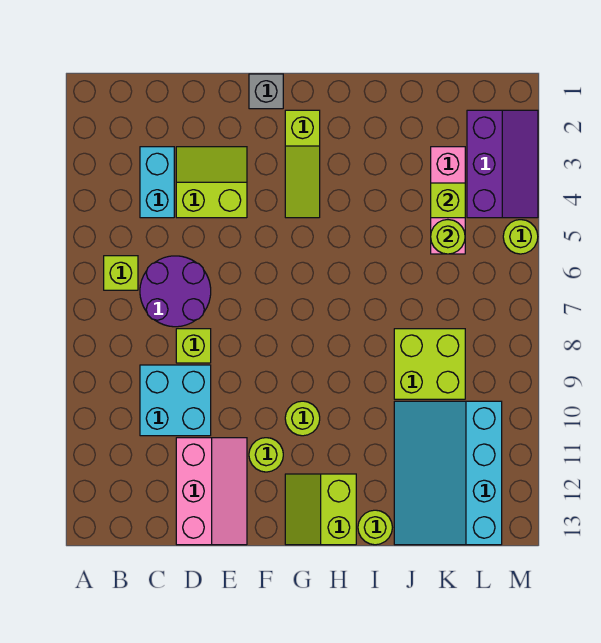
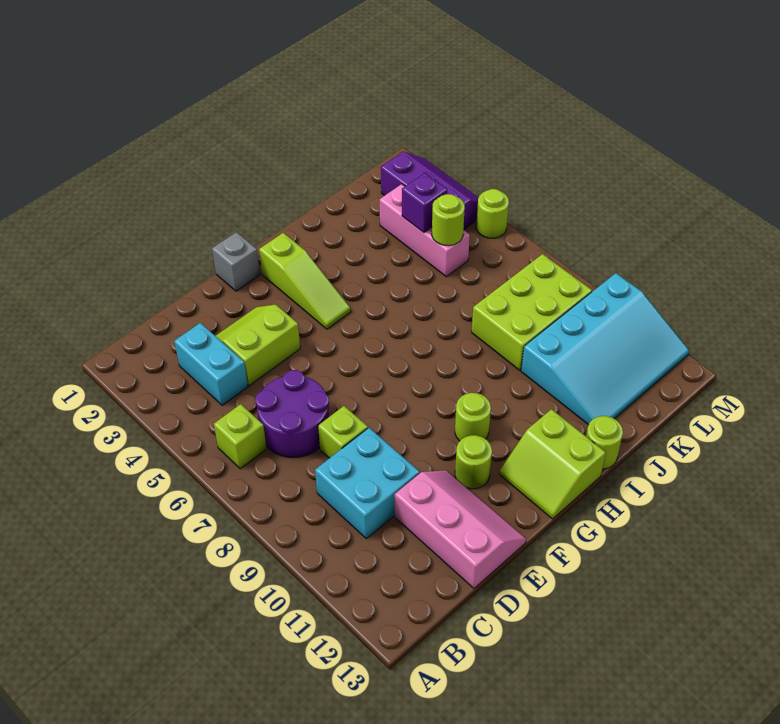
lime 2x2 brick [394,329,465,399] -> lime 2x3 brick [472,254,592,370]
cyan 3x4 slope [394,401,502,545] -> cyan 3x4 slope turned to [521,273,689,425]
lime 1x1 brick [431,183,465,218] -> purple 1x1 brick [402,173,447,232]

